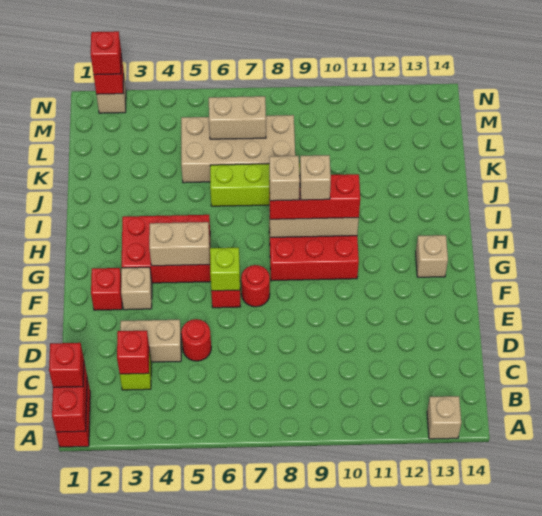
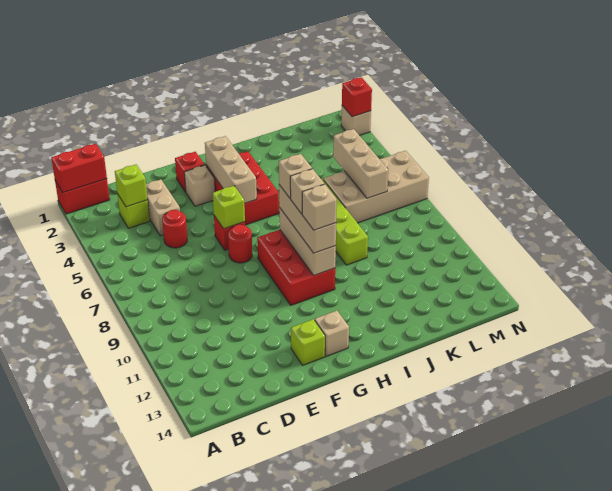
tan 1x1 brick [427,396,461,439] -> tan 1x1 brick moved to [302,184,337,230]
red 1x1 brick [49,343,84,387] -> none
red 1x1 brick [117,331,149,374] -> lime 1x1 brick [115,164,148,207]
none -> lime 1x1 brick [291,319,325,365]
tan 1x2 brick [149,222,210,266] -> tan 1x3 brick [205,136,257,203]
red 1x3 brick [269,174,360,219] -> tan 1x3 brick [279,185,336,253]
tan 2x4 brick [181,115,295,183] -> tan 2x4 brick turned to [323,151,429,223]
tan 1x2 brick [209,96,266,139] -> tan 1x3 brick [333,129,388,198]
red 1x1 brick [91,31,121,75] -> none

